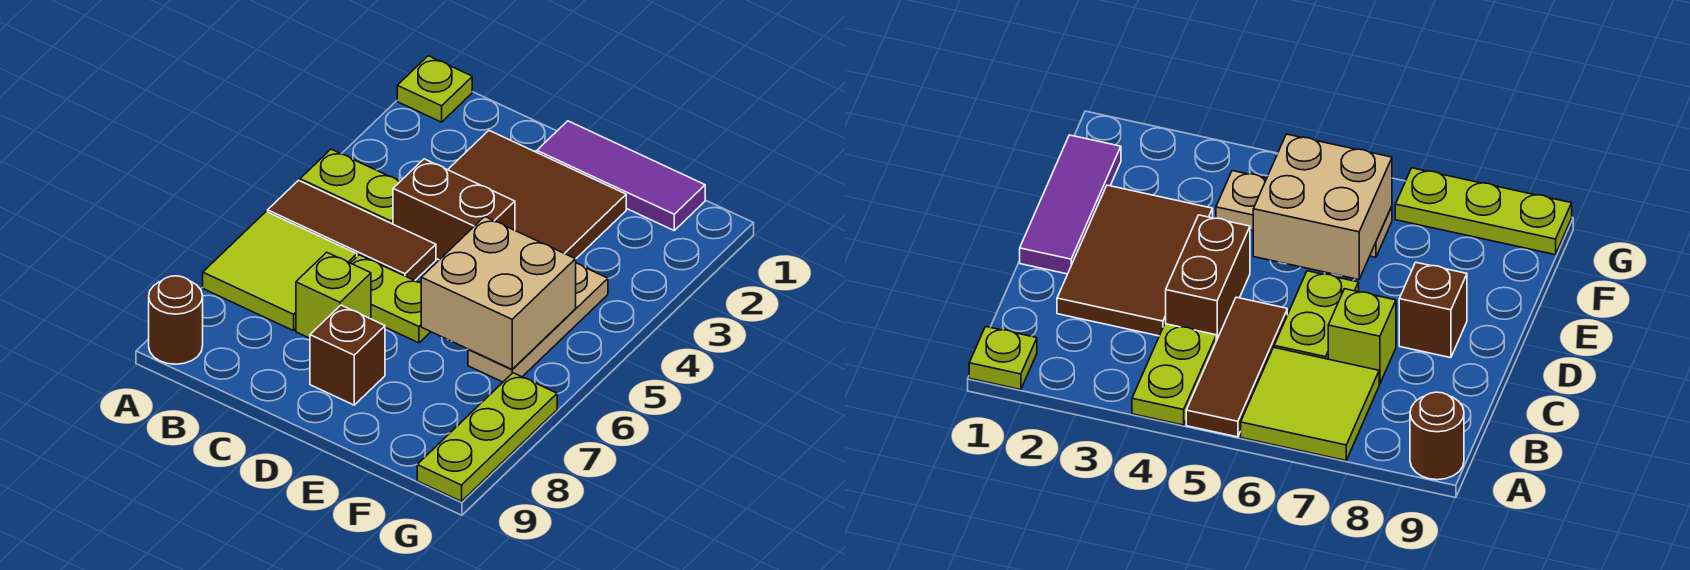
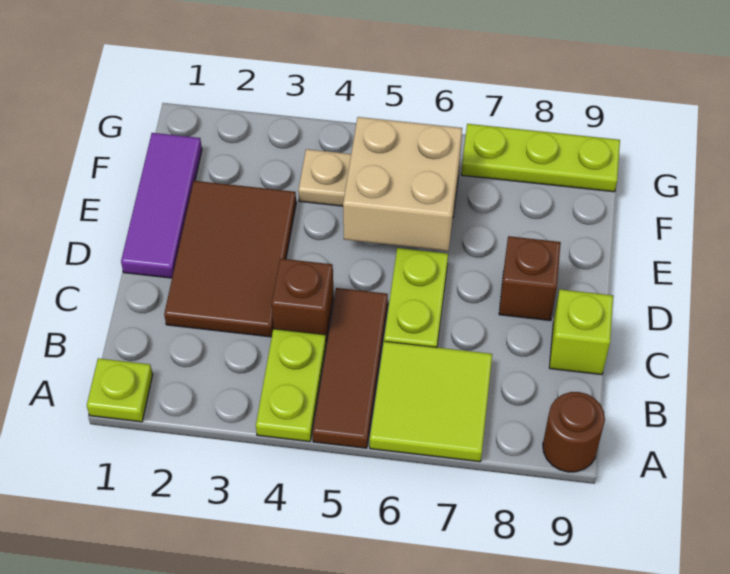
brown 1x2 brick [393,159,515,260] -> brown 1x1 brick [272,259,334,342]
lime 1x1 brick [296,252,371,338] -> lime 1x1 brick moved to [549,290,613,375]

